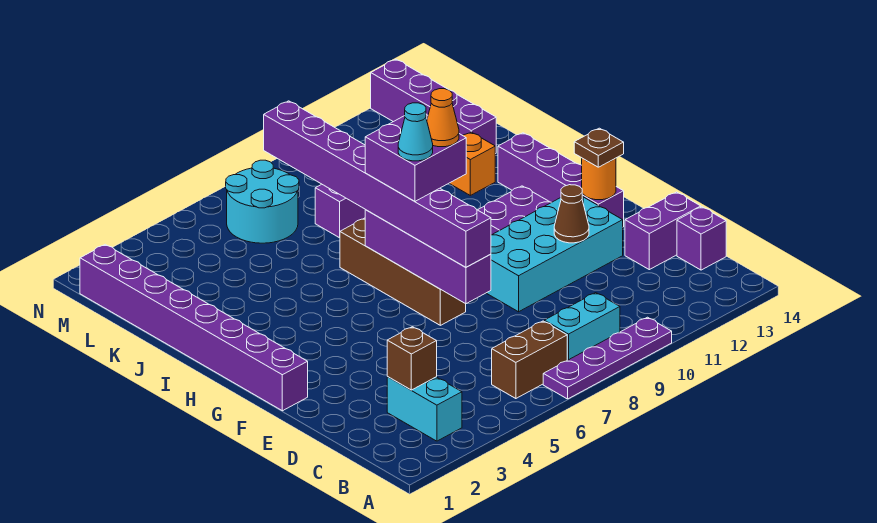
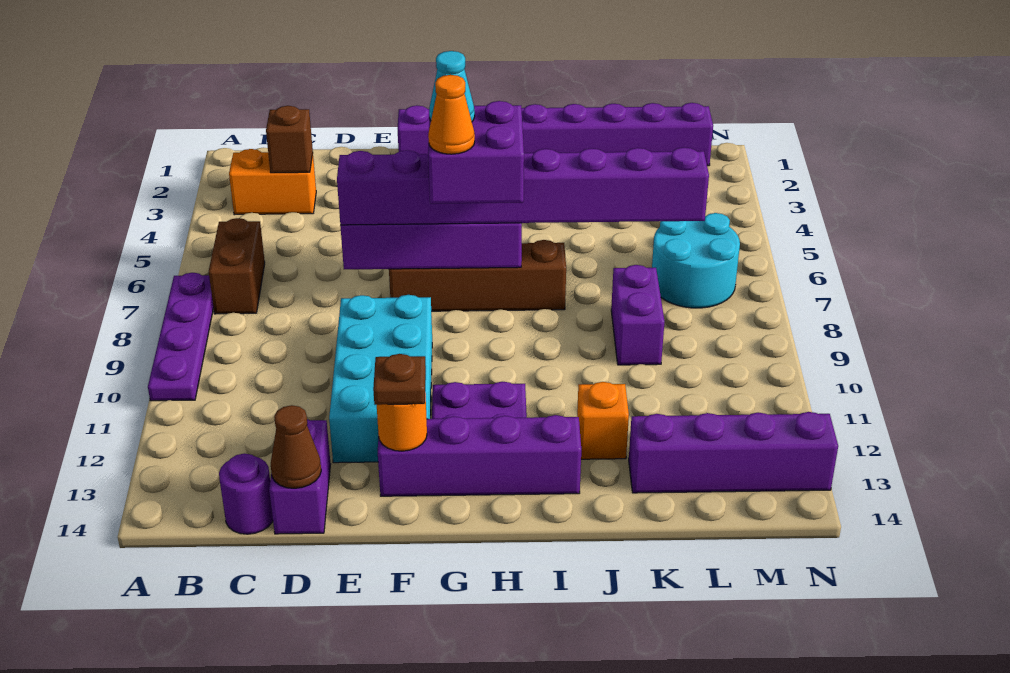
cyan 1x2 brick [387,377,462,441] -> orange 1x2 brick [229,149,316,215]
cyan 1x2 brick [544,293,620,360] -> none
purple 1x1 brick [677,207,726,270] -> purple 1x1 round brick [219,454,273,534]
brown 1x1 cone [554,185,589,243] -> brown 1x1 cone moved to [271,405,321,488]

